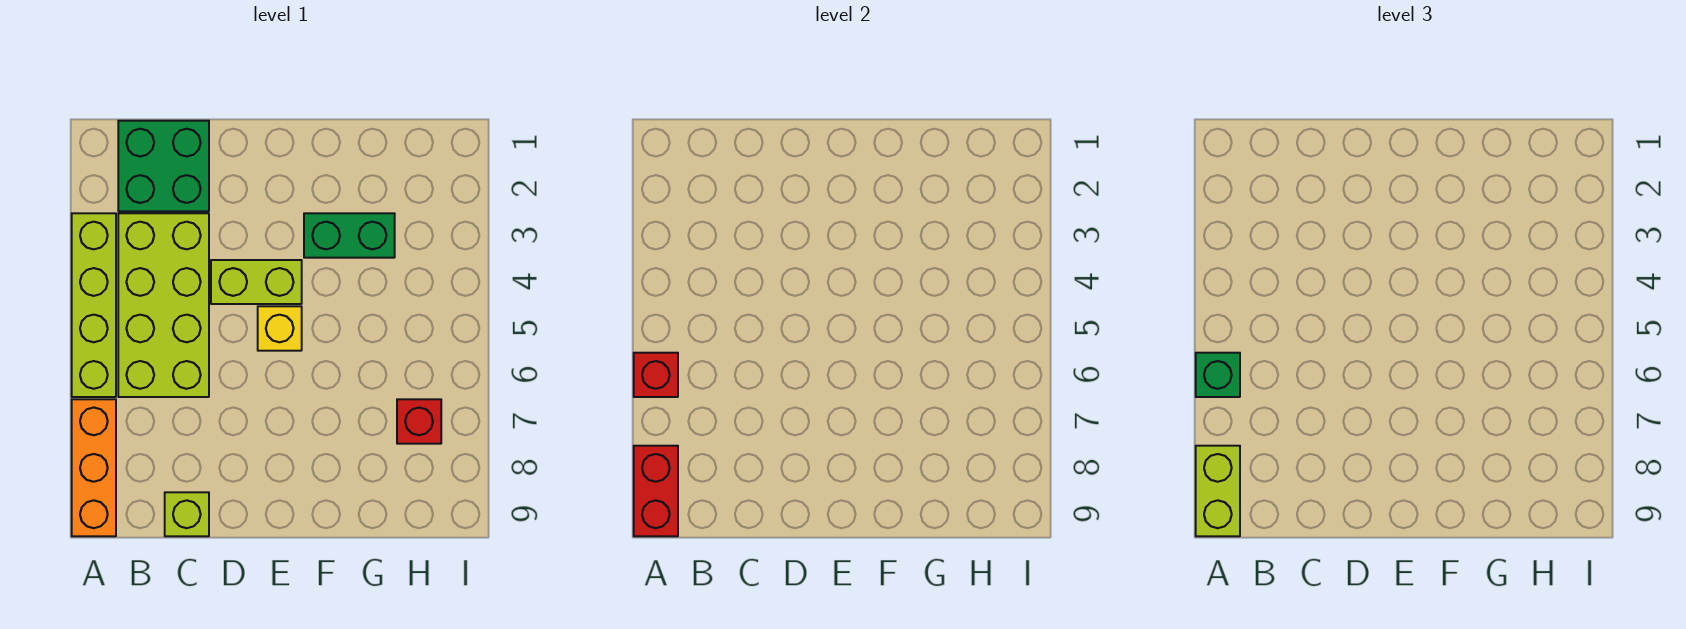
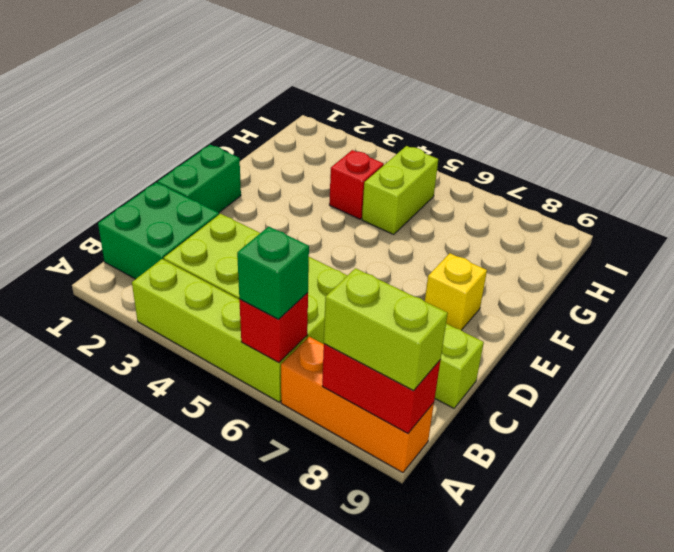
lime 1x2 brick [211,260,302,304] -> lime 1x2 brick moved to [362,146,438,235]
yellow 1x1 brick [258,306,302,351] -> yellow 1x1 brick moved to [425,253,487,330]
green 1x2 brick [304,213,395,258] -> green 1x2 brick moved to [158,145,241,213]
red 1x1 brick [397,399,441,444] -> red 1x1 brick moved to [329,150,384,219]

